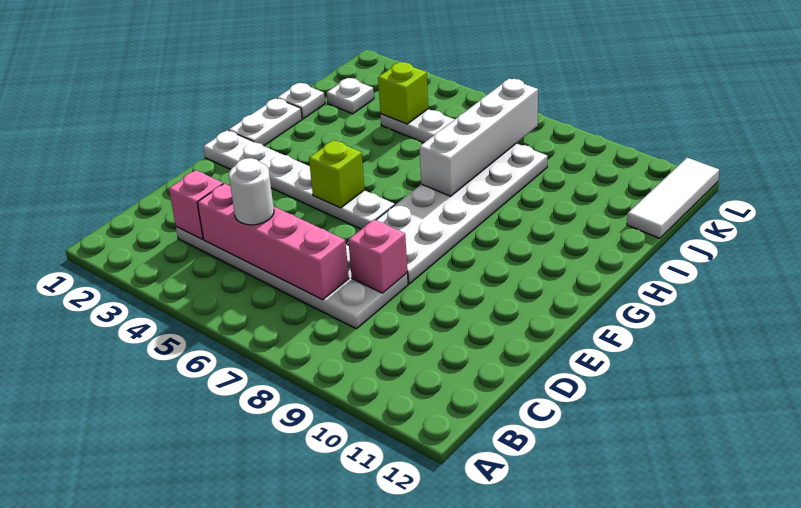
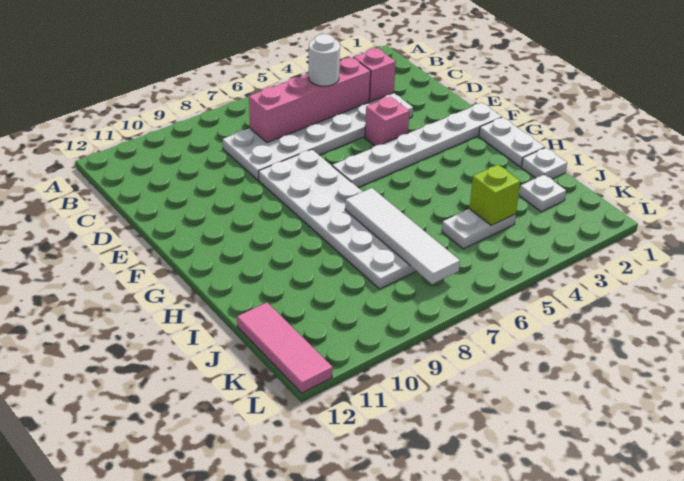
pink 1x1 brick [348,219,407,293] -> pink 1x1 brick moved to [365,97,409,146]
lime 1x1 brick [309,140,365,208] -> none
white 1x4 brick [420,79,538,196] -> white 1x4 tile [345,188,460,284]
white 1x3 tile [627,158,719,238] -> pink 1x3 tile [237,303,333,393]

